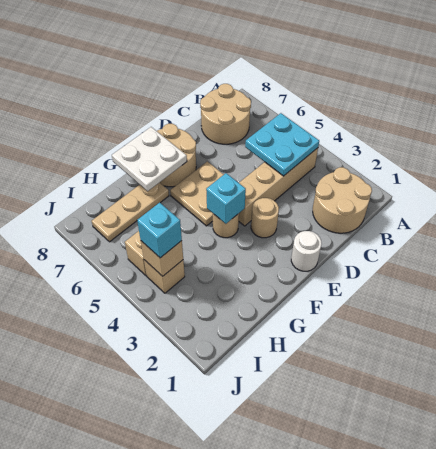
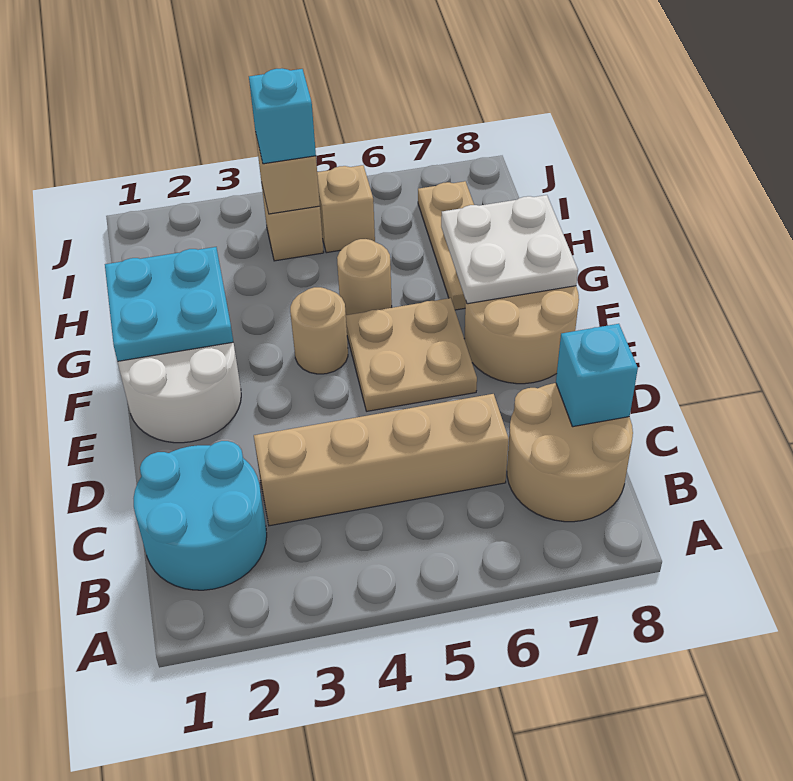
tan 2x2 round brick [313,167,372,233] -> cyan 2x2 round brick [134,441,267,590]
tan 1x4 brick [239,148,318,226] -> tan 1x4 brick turned to [254,394,509,526]
cyan 2x2 plate [245,113,319,176] -> cyan 2x2 plate moved to [105,247,233,361]
white 1x1 round brick [291,231,322,271] -> white 2x2 round brick [118,342,241,443]
tan 1x1 round brick [251,198,279,238] -> tan 1x1 round brick moved to [337,239,392,315]
cyan 1x1 brick [206,173,246,224] -> cyan 1x1 brick moved to [556,324,638,427]

